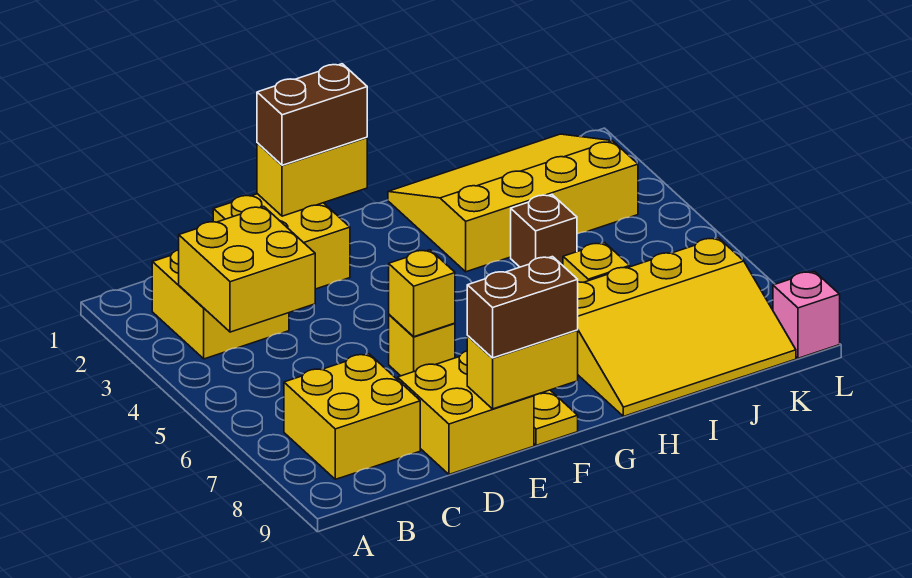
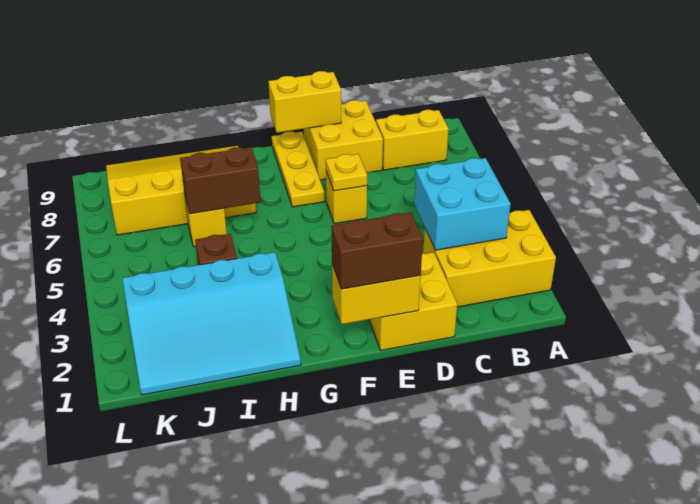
yellow 2x2 brick [152,250,289,359] -> yellow 2x3 brick [423,210,556,307]
yellow 2x2 brick [179,207,315,332] -> cyan 2x2 brick [414,158,511,250]
yellow 2x2 brick [284,354,420,479] -> yellow 1x2 brick [376,110,449,170]
yellow 1x1 brick [389,250,455,337] -> yellow 1x1 plate [326,154,367,191]
brown 1x2 brick [467,257,578,358] -> brown 1x2 brick moved to [180,147,261,214]
yellow 3x4 slope [388,134,638,272] -> cyan 3x4 slope [122,252,301,395]
pink 1x1 brick [773,271,840,358] -> none

